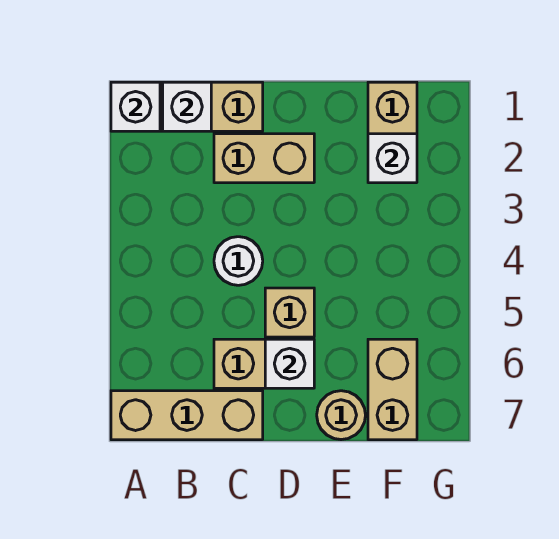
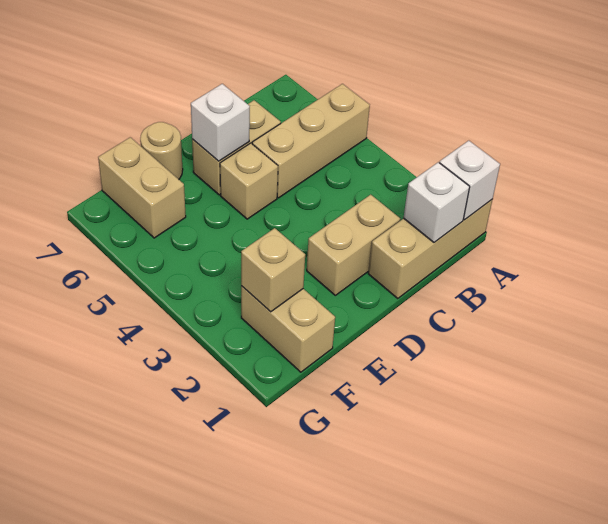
tan 1x3 brick [111,391,263,440] -> tan 1x3 brick moved to [252,84,370,198]
white 1x1 round brick [214,237,263,285] -> none
white 1x1 brick [368,134,417,183] -> tan 1x1 brick [241,228,305,312]

